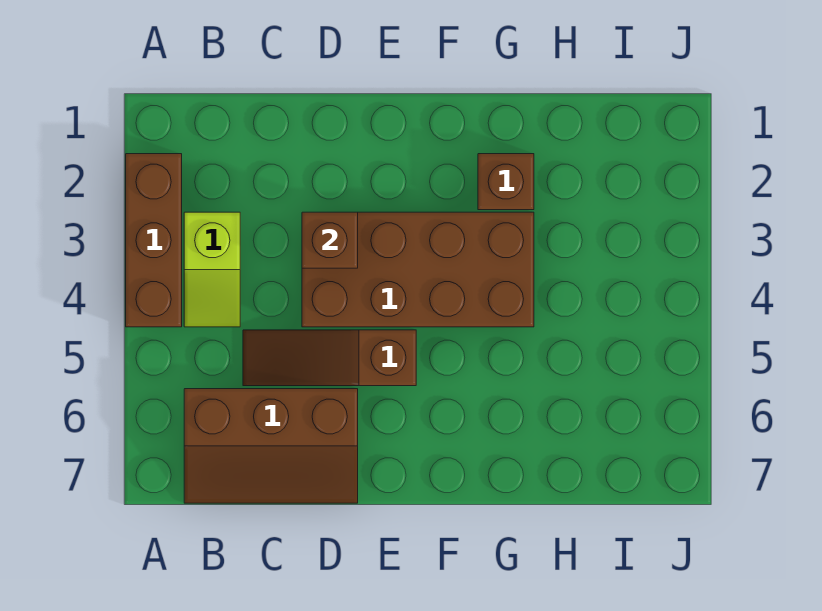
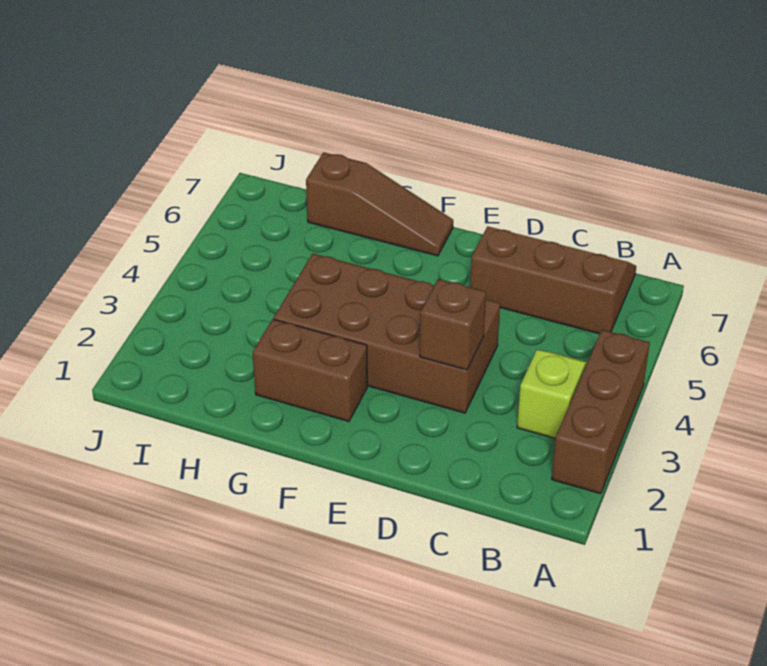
brown 1x3 slope [243,330,416,386] -> brown 1x3 slope moved to [306,152,453,256]
brown 1x1 brick [478,154,534,210] -> brown 1x2 brick [253,319,367,421]

